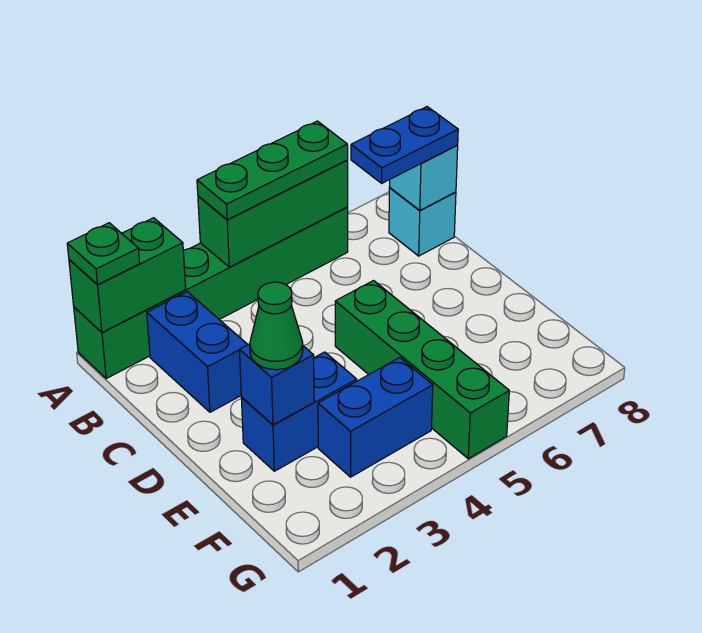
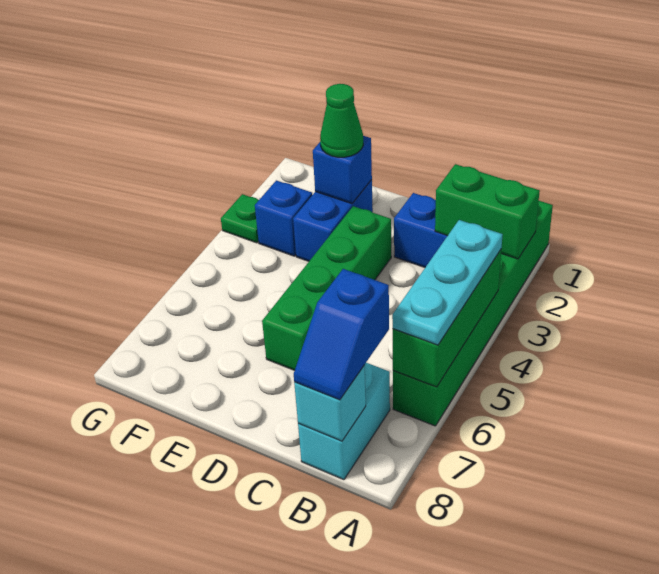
green 1x2 brick [69,218,186,332] -> green 1x2 brick turned to [435,164,540,259]
green 1x1 plate [67,223,140,285] -> green 1x1 plate moved to [221,194,259,243]
green 1x3 plate [197,121,348,220] -> cyan 1x3 plate [392,220,503,345]
blue 1x2 plate [351,107,458,183] -> blue 1x2 slope [294,269,389,400]
cyan 1x1 brick [389,188,456,256] -> cyan 1x2 brick [298,363,390,480]
green 1x4 brick [335,281,509,459] -> green 1x4 brick turned to [262,206,391,370]
blue 1x2 brick [318,358,433,477] -> blue 1x1 brick [255,180,312,256]

